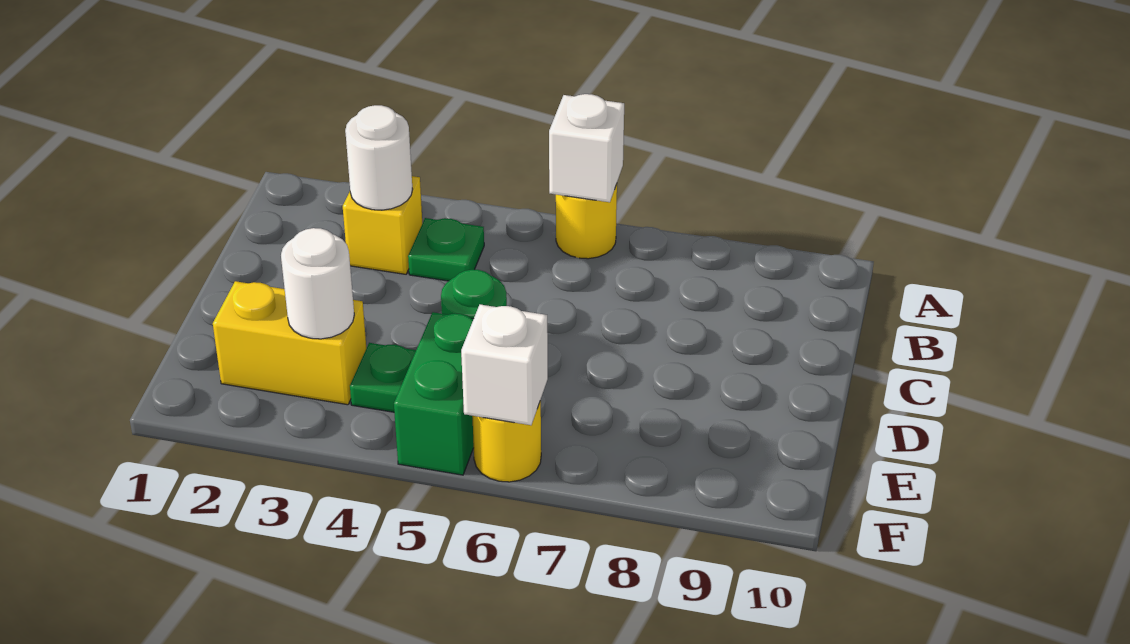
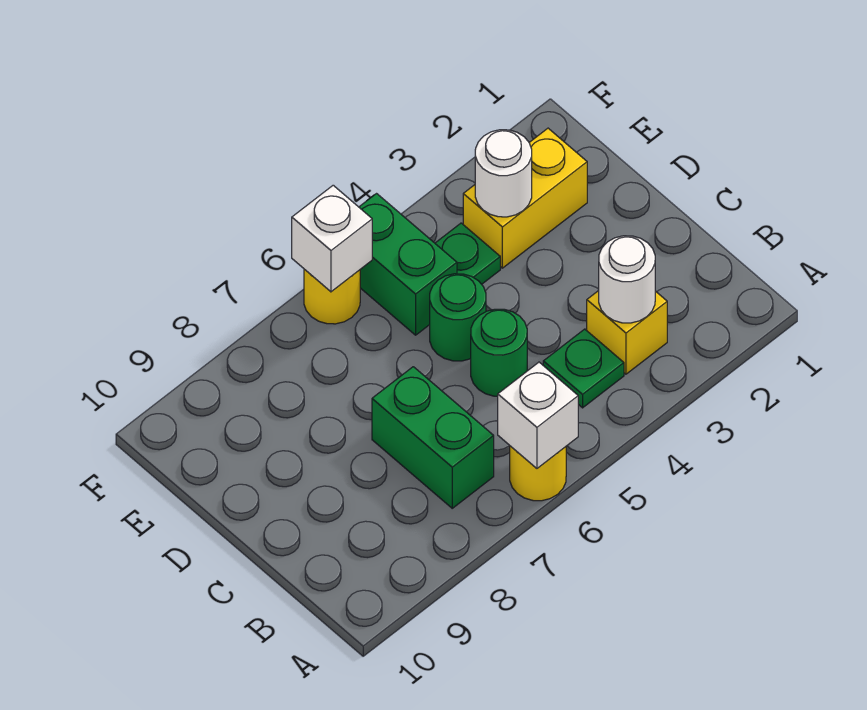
none -> green 1x2 brick [372,367,494,508]
none -> green 1x1 round brick [471,309,527,396]

